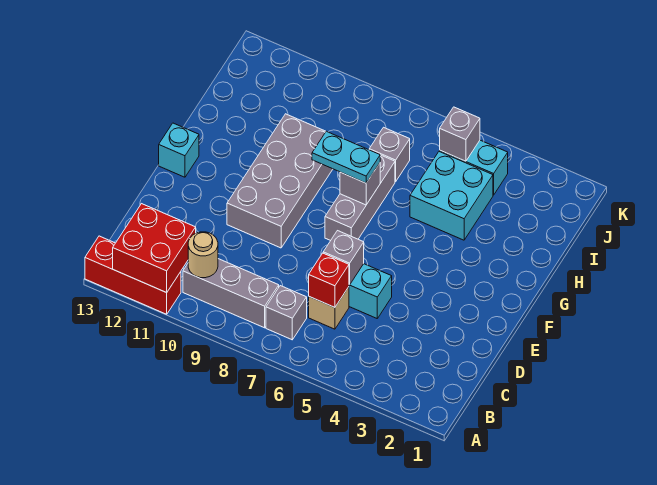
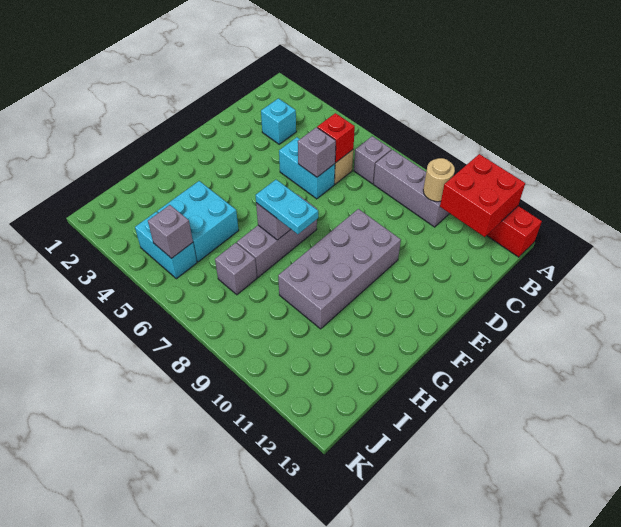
cyan 1x1 brick [159,123,199,177] -> cyan 1x1 brick moved to [261,98,296,144]

